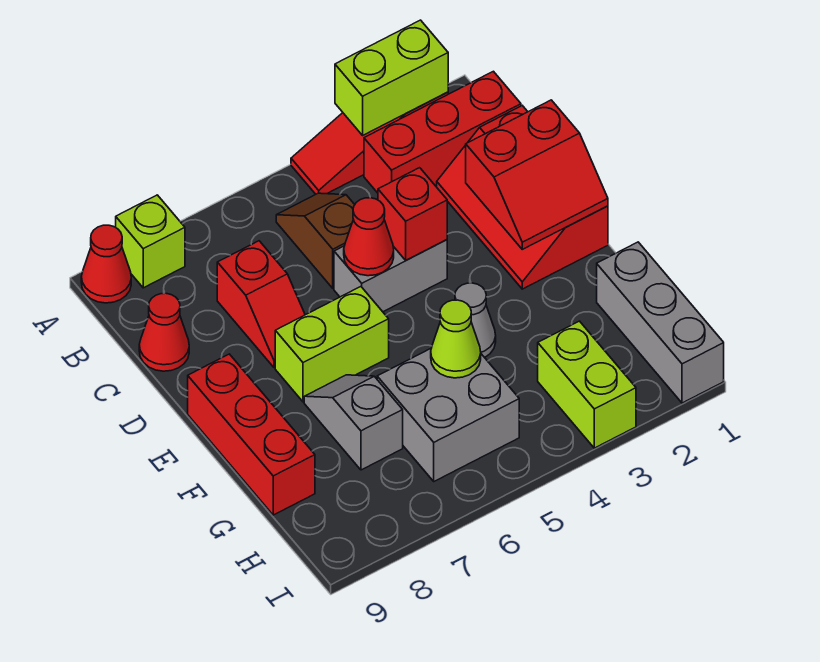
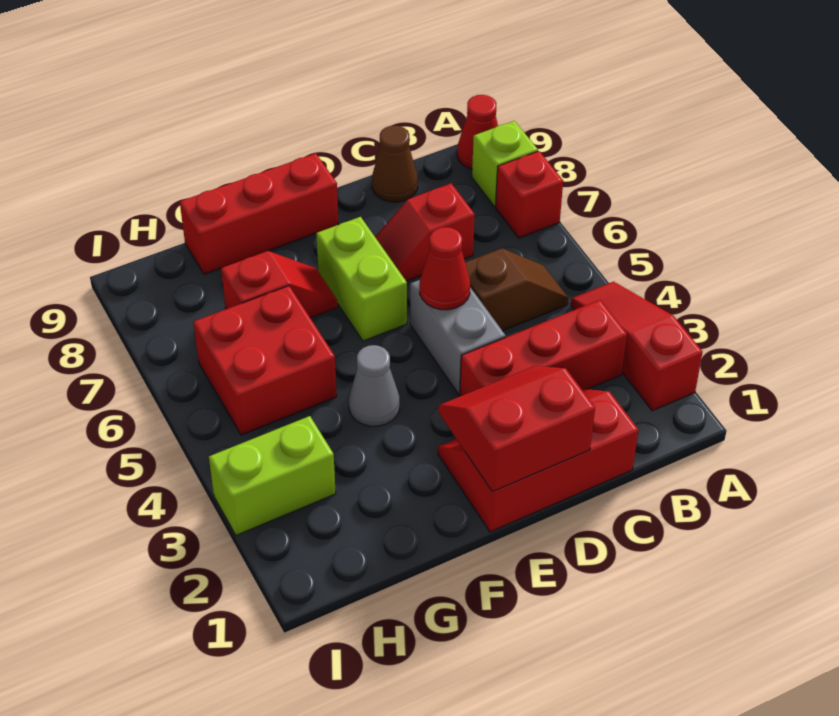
lime 1x2 brick [335,20,448,135] -> none
red 1x3 brick [364,71,521,193] -> red 1x3 brick turned to [460,300,627,396]
red 1x1 cone [139,293,189,371] -> brown 1x1 cone [372,126,418,202]
red 2x2 slope [466,100,608,249] -> red 2x2 slope turned to [439,366,595,492]
red 1x1 brick [378,168,447,260] -> red 1x1 brick moved to [496,151,563,238]
grey 1x2 slope [304,375,403,470] -> red 1x2 slope [221,251,338,318]
grey 1x3 brick [597,242,724,403] -> none
grey 2x2 brick [377,349,519,481] -> red 2x2 brick [193,286,337,435]
lime 1x1 cone [431,300,481,378] -> none

